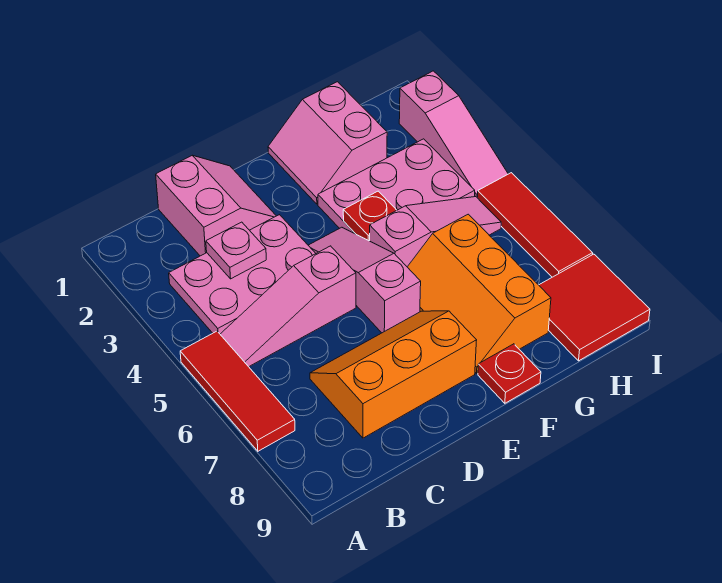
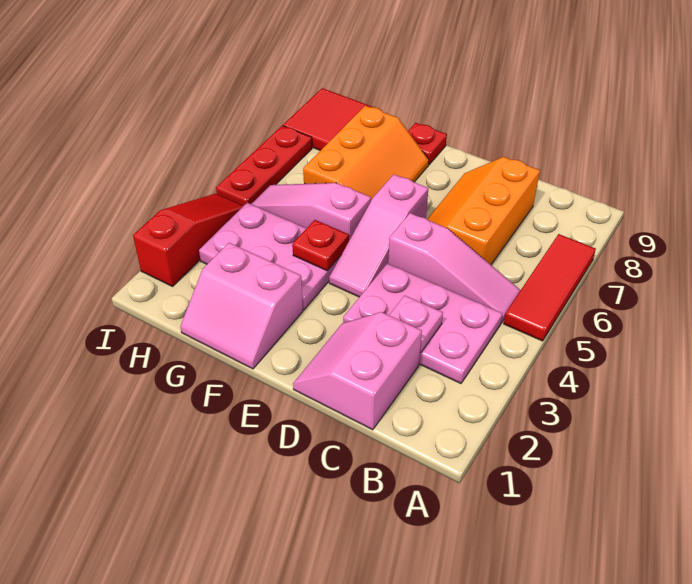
orange 2x3 slope [310,311,477,438] -> orange 2x3 slope turned to [427,157,540,265]
pink 2x2 slope [268,82,387,204] -> pink 2x2 slope turned to [180,243,303,369]
pink 1x3 slope [399,71,508,197] -> red 1x3 slope [133,194,243,286]
red 1x3 tile [477,173,593,277] -> red 1x3 plate [216,126,312,206]

